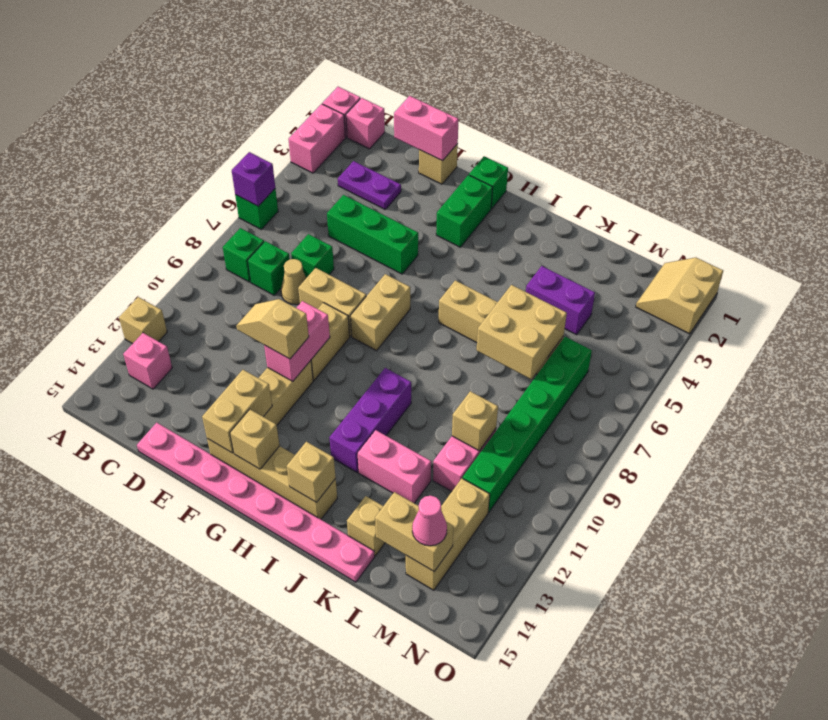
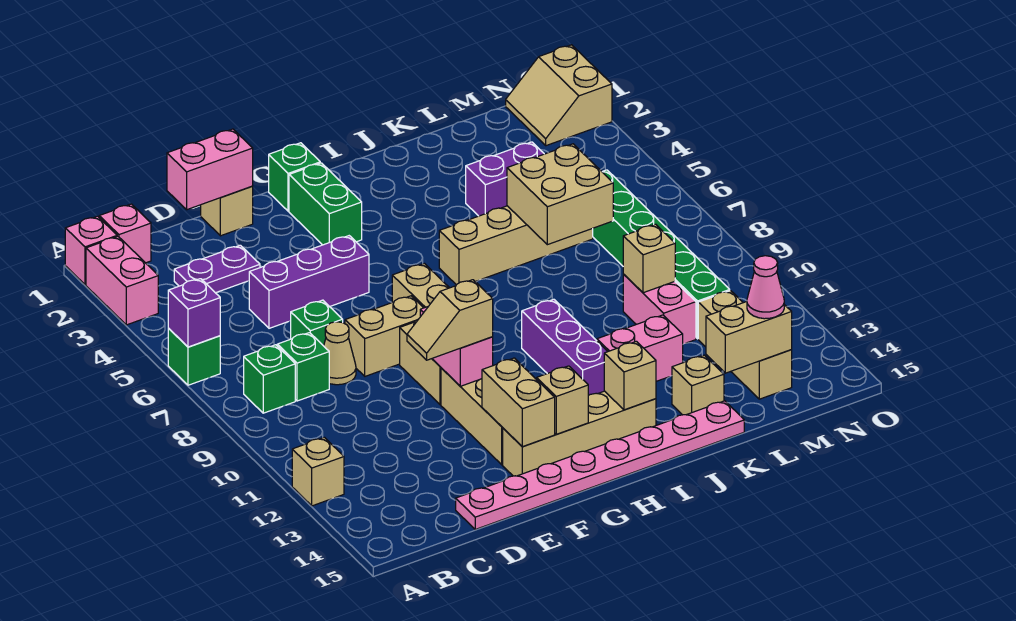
pink 1x1 brick [123,333,172,389] -> none
green 1x3 brick [327,195,418,274] -> purple 1x3 brick [249,236,369,328]

